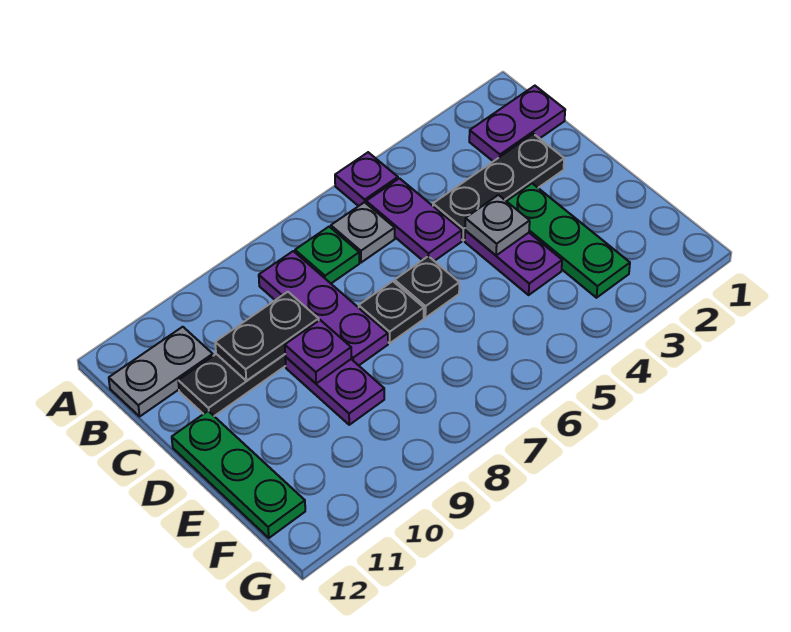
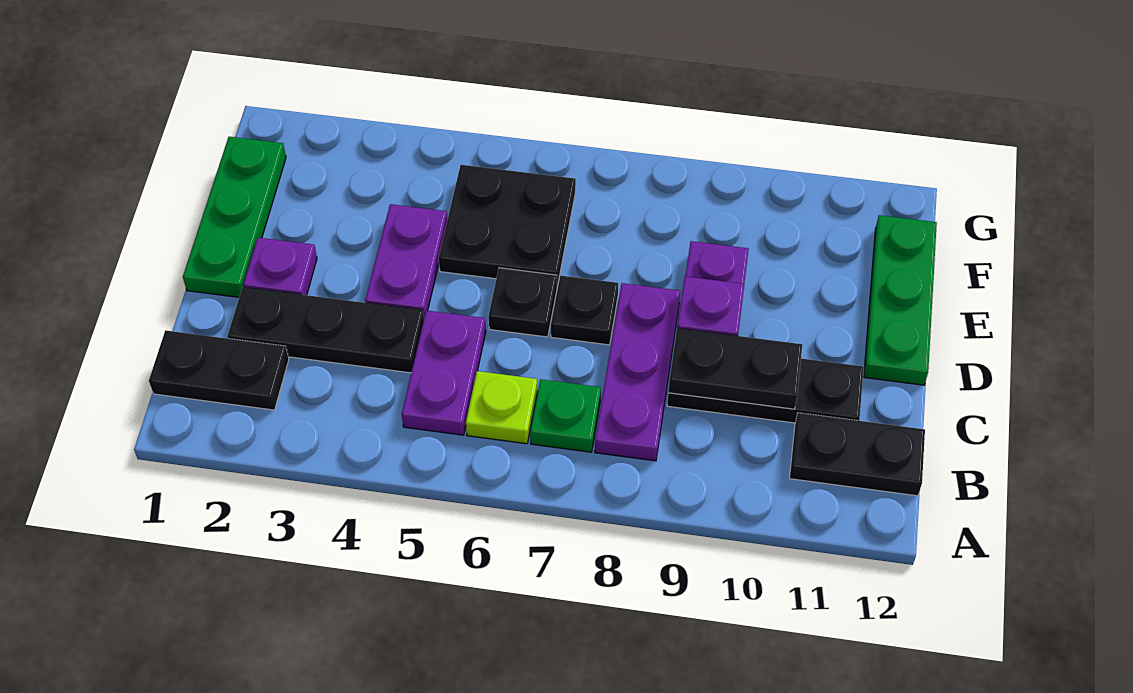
purple 1x1 plate [335,152,398,206] -> purple 1x1 plate moved to [243,238,317,295]
purple 1x2 plate [469,86,565,161] -> black 1x2 plate [149,330,289,410]
grey 1x1 plate [331,202,395,263] -> lime 1x1 plate [466,371,537,444]
grey 1x2 plate [109,327,213,416] -> black 1x2 plate [790,413,925,496]
green 1x3 plate [507,183,630,298] -> green 1x3 plate moved to [183,137,286,297]
grey 1x1 plate [465,195,530,256] -> none
none -> black 2x2 plate [439,165,576,286]

